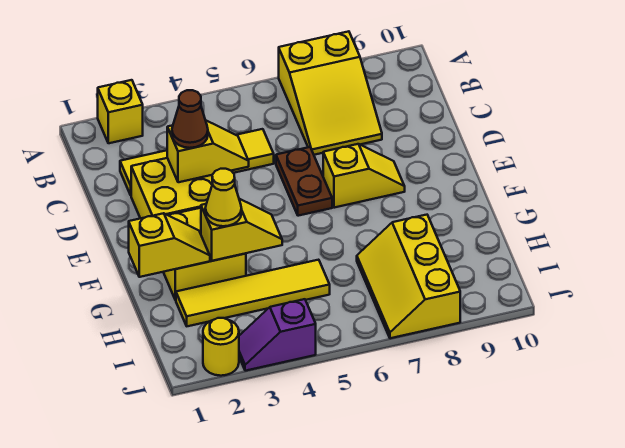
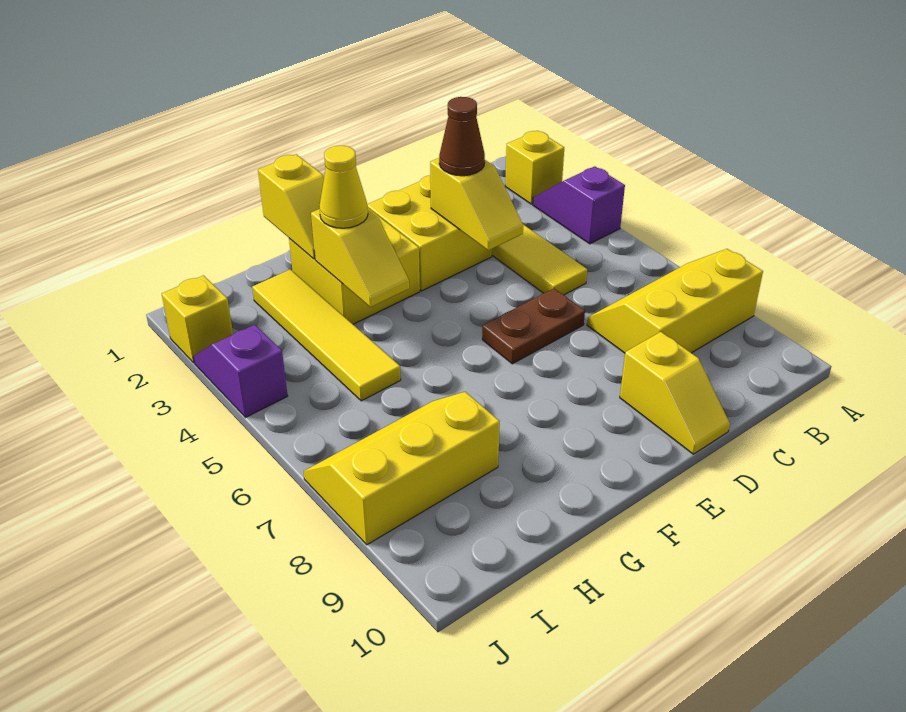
none -> purple 1x2 slope [533,166,625,244]
yellow 2x3 slope [279,31,382,155] -> yellow 2x3 slope turned to [587,249,763,353]
yellow 1x2 slope [323,144,405,208] -> yellow 1x2 slope moved to [620,332,730,454]
yellow 1x1 round brick [203,318,239,376] -> yellow 1x1 brick [162,275,233,363]

